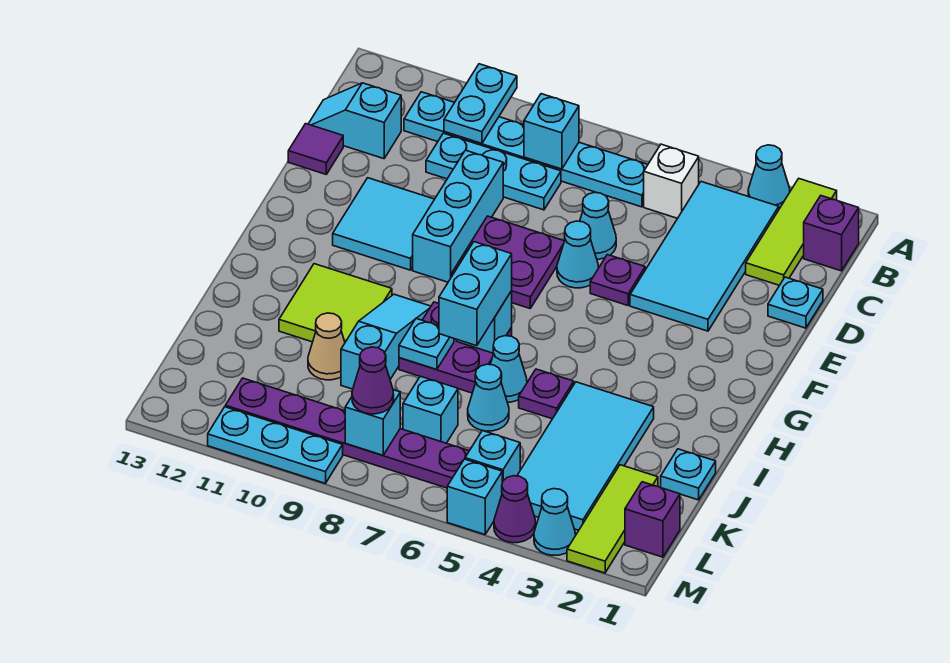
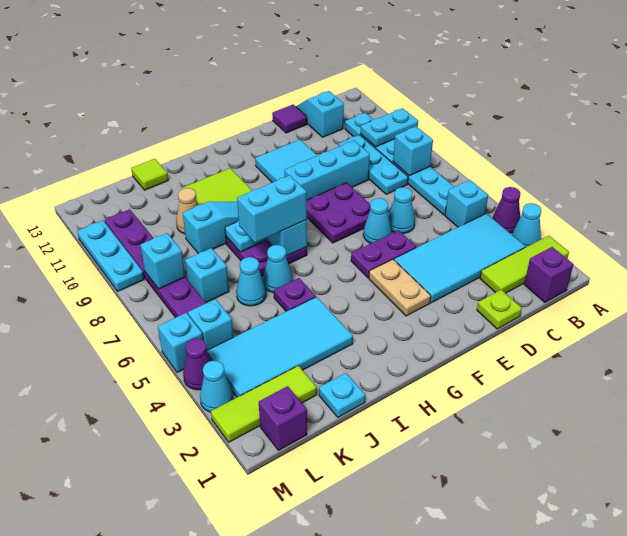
white 1x1 brick [644,144,699,218] -> cyan 1x1 brick [445,180,488,227]
cyan 1x1 plate [768,277,823,328] -> lime 1x1 plate [477,290,522,329]
purple 1x1 plate [590,255,645,305] -> purple 1x2 plate [351,230,416,278]
none -> tan 1x2 plate [369,259,431,316]
none -> lime 1x1 tile [131,159,168,190]
purple 1x1 cone [352,347,394,414] -> purple 1x1 cone moved to [493,187,520,233]

